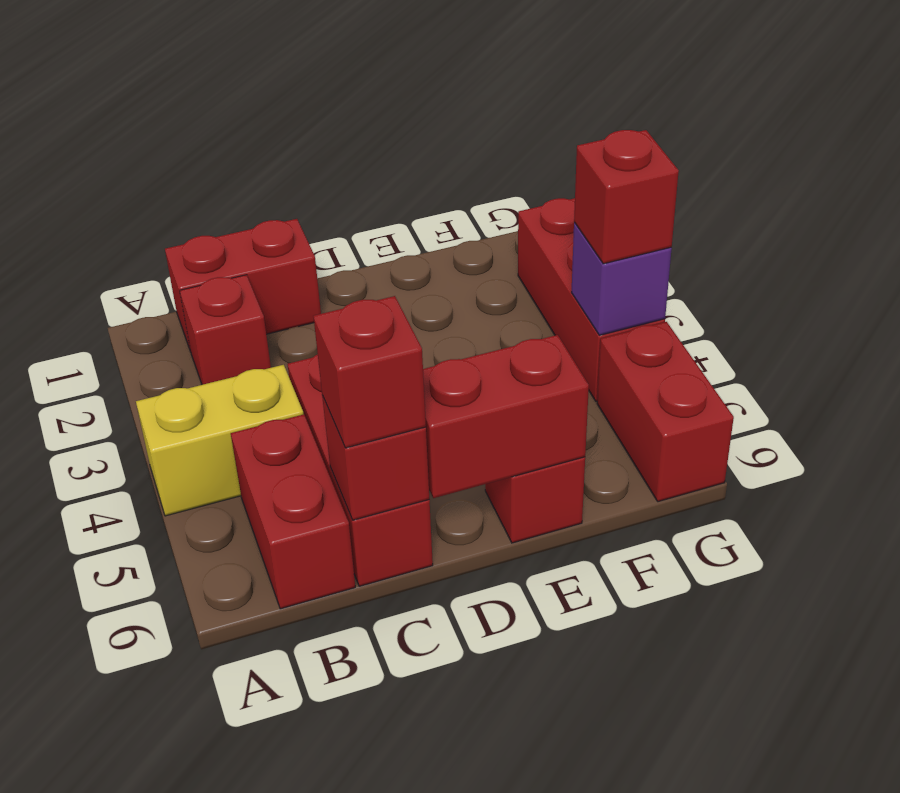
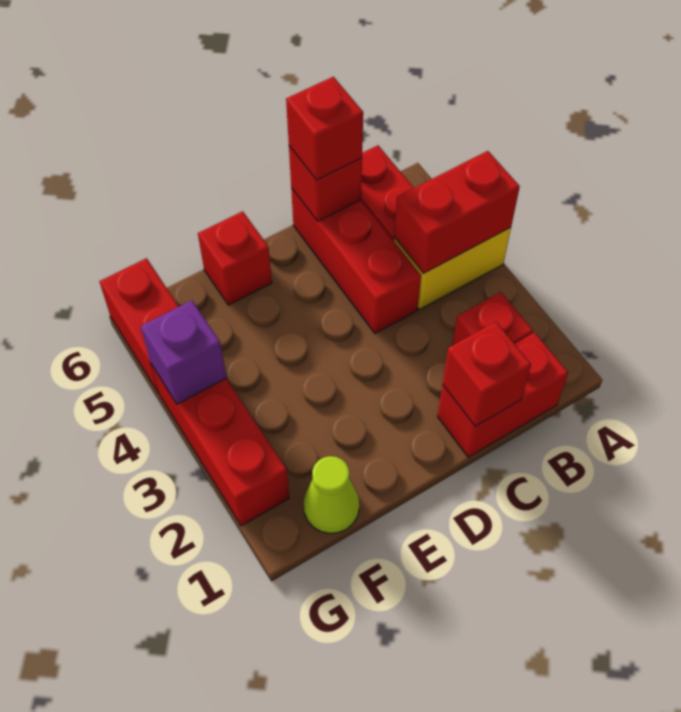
red 1x2 brick [423,335,589,498] -> red 1x2 brick moved to [394,151,520,274]
none -> lime 1x1 cone [303,456,359,533]
red 1x1 brick [574,130,679,264] -> red 1x1 brick moved to [443,322,531,426]

